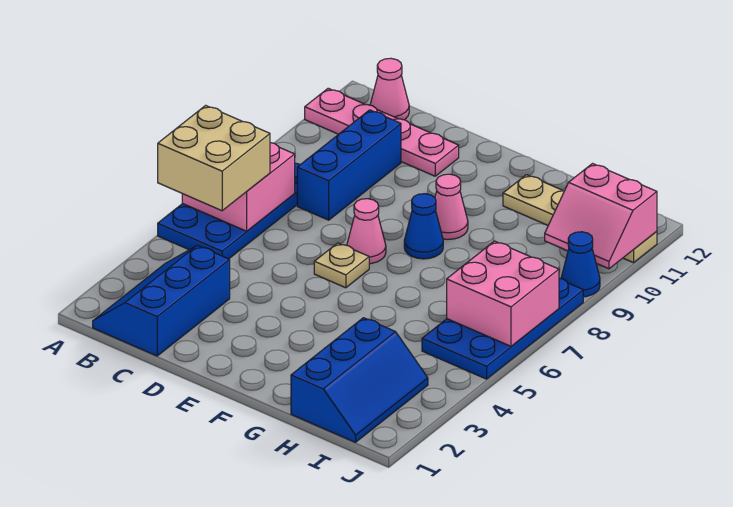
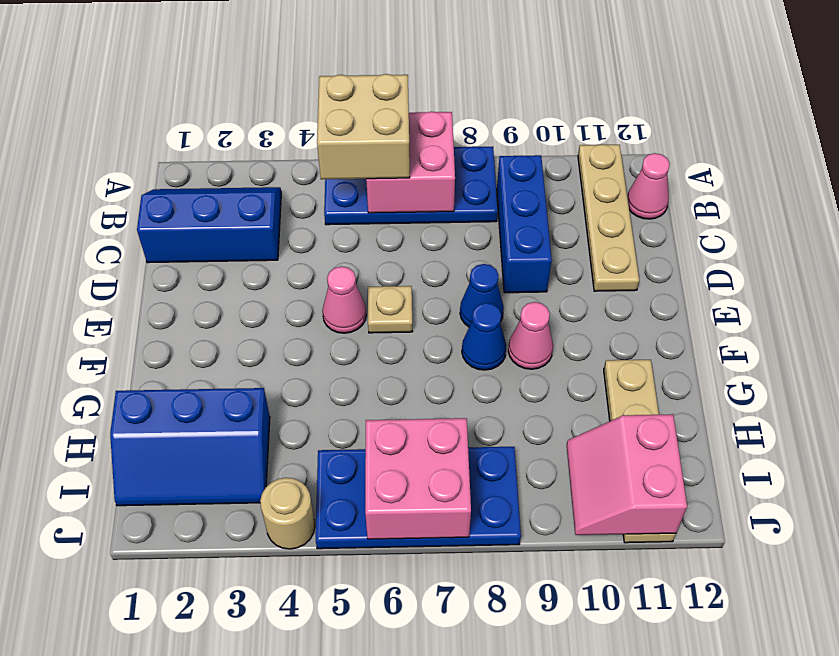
pink 1x4 plate [305,88,459,176] -> tan 1x4 plate [578,144,639,291]
blue 1x3 brick [297,110,401,220] -> blue 1x3 brick turned to [497,155,552,293]
pink 1x1 cone [347,199,386,264] -> pink 1x1 cone moved to [322,266,366,333]
none -> tan 1x1 round brick [260,478,315,549]
blue 1x1 cone [561,232,600,297] -> blue 1x1 cone moved to [460,264,504,327]

